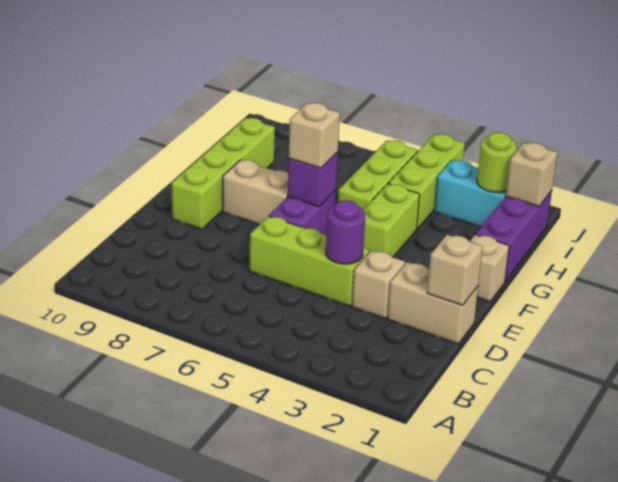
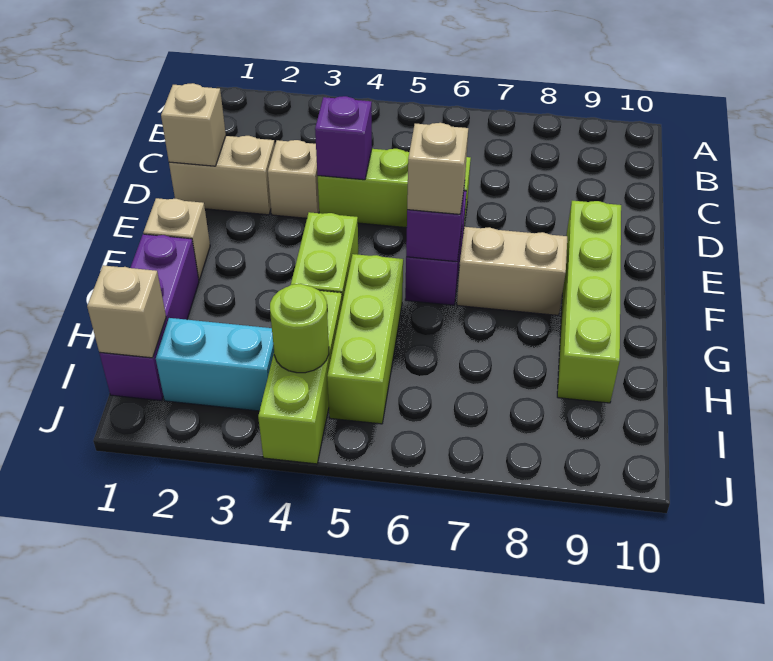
purple 1x1 round brick [326,200,365,264] -> purple 1x1 brick [315,96,372,180]
lime 1x1 round brick [477,133,517,192] -> lime 1x1 round brick moved to [270,284,329,373]

